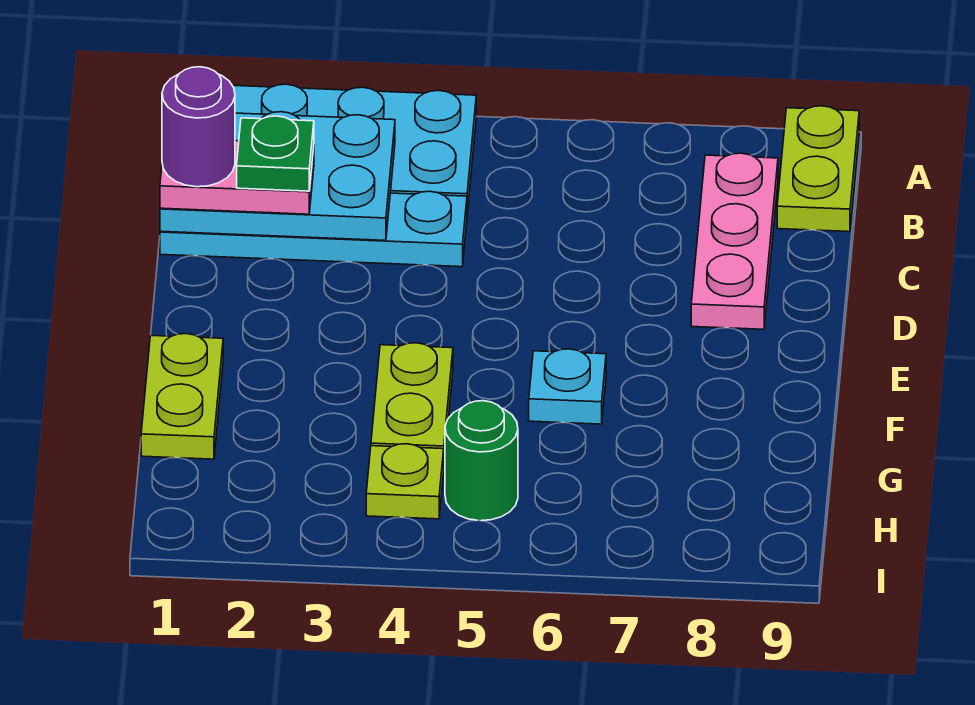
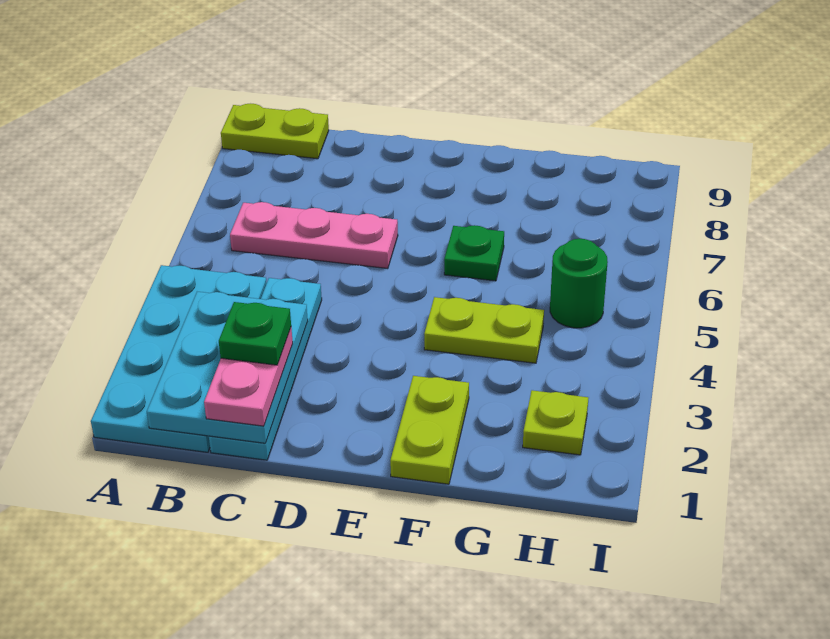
pink 1x3 plate [691,153,778,329] -> pink 1x3 plate moved to [230,202,398,269]
purple 1x1 round brick [162,67,235,187] -> none
lime 1x2 plate [141,334,223,459] -> lime 1x2 plate turned to [390,376,469,484]
cyan 1x1 plate [529,349,606,424] -> green 1x1 plate [444,225,504,281]
lime 1x1 plate [366,444,444,519] -> lime 1x1 plate moved to [523,390,588,455]

